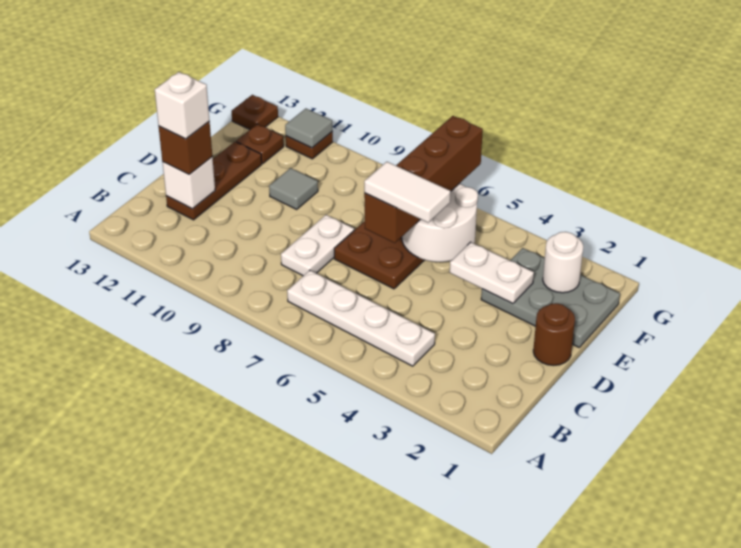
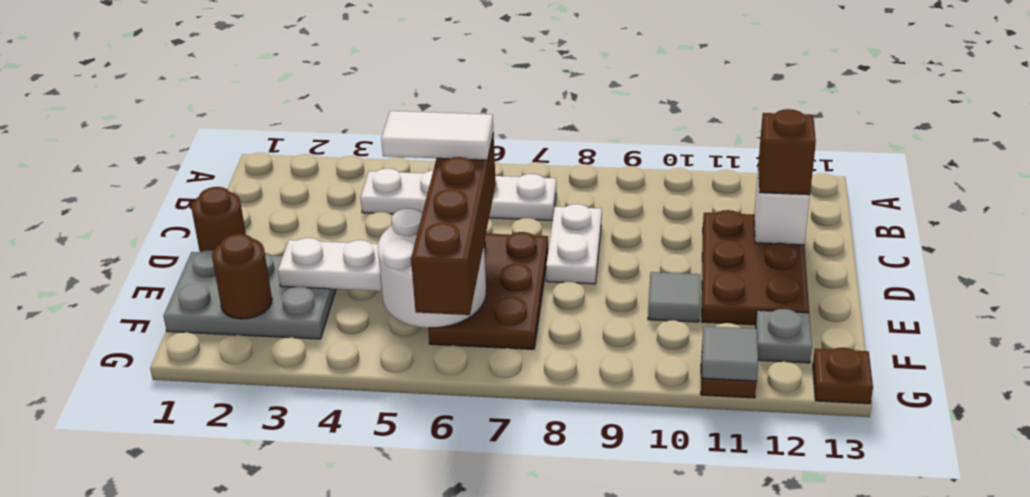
brown 1x3 plate [166,142,262,220] -> brown 2x3 plate [702,210,809,325]
white 1x1 brick [155,72,210,139] -> none
white 1x1 round brick [543,232,583,293] -> brown 1x1 round brick [212,234,272,319]
brown 1x1 plate [236,124,284,164] -> grey 1x1 plate [756,309,812,363]

